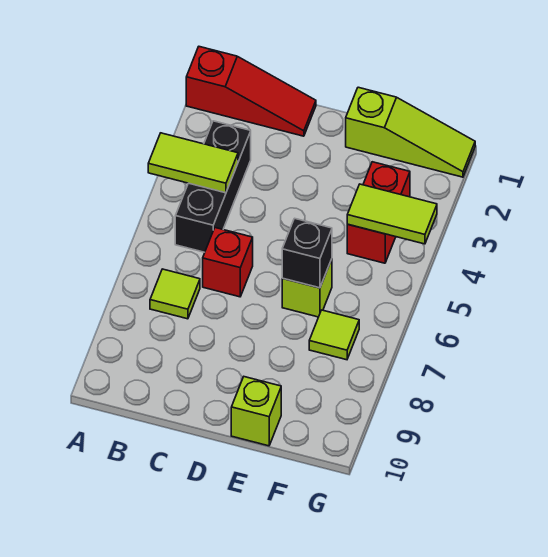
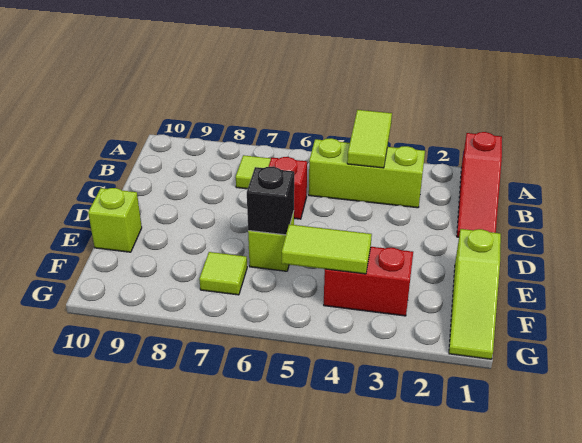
black 1x3 brick [175,121,251,252] -> lime 1x3 brick [309,138,425,208]
lime 1x2 tile [347,184,437,244] -> lime 1x2 tile turned to [282,224,372,274]

